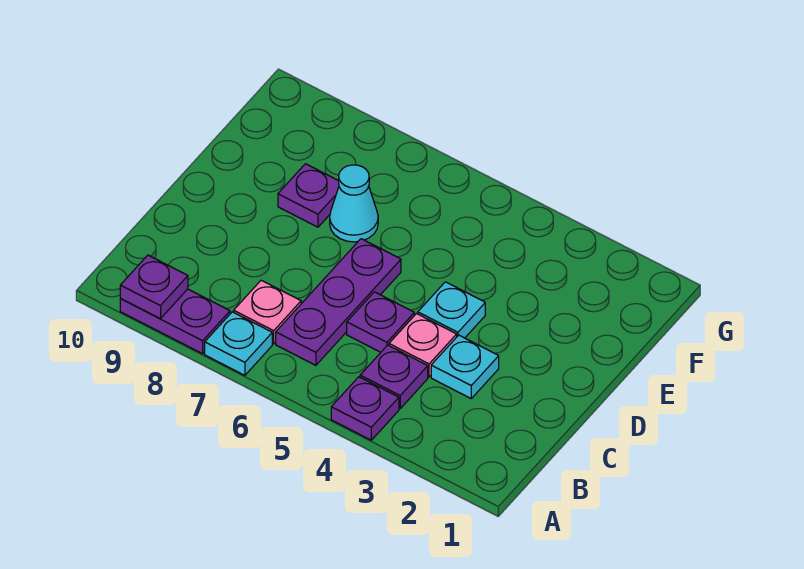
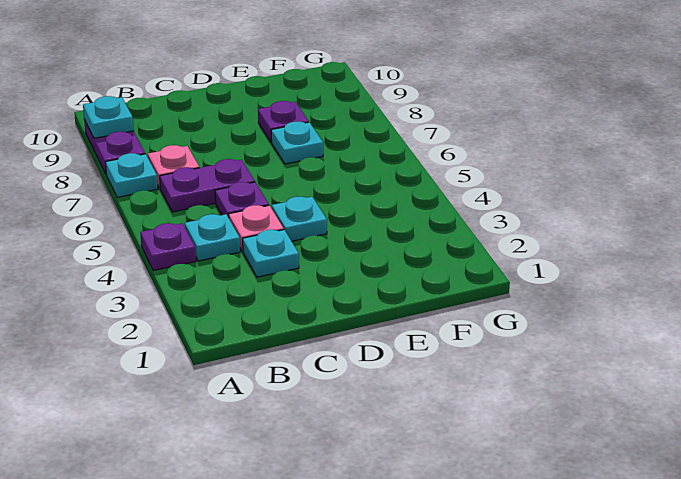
purple 1x1 plate [120,255,188,319] -> cyan 1x1 plate [83,96,134,138]
purple 1x1 plate [360,345,428,408] -> cyan 1x1 plate [185,214,240,261]
purple 1x3 plate [276,239,401,365] -> purple 1x2 plate [160,159,255,212]
cyan 1x1 cone [330,165,378,242] -> cyan 1x1 plate [271,122,323,164]

